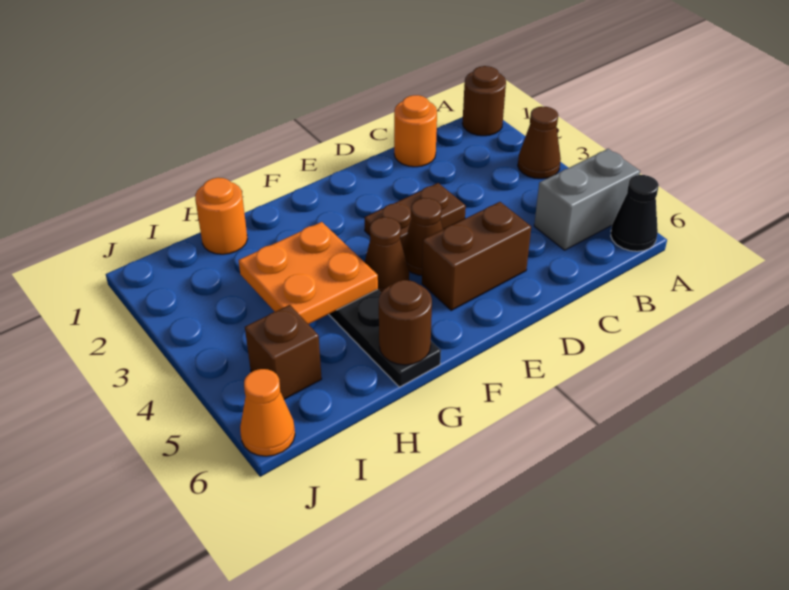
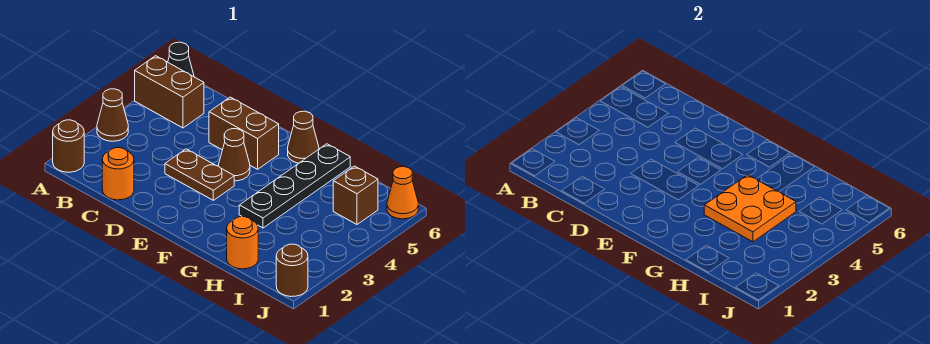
grey 1x2 brick [534,149,640,250] -> brown 1x2 brick [135,56,204,128]
brown 1x1 cone [365,217,409,292] -> brown 1x1 cone moved to [288,111,319,163]
brown 1x1 round brick [379,280,432,365] -> brown 1x1 round brick moved to [276,244,308,297]

